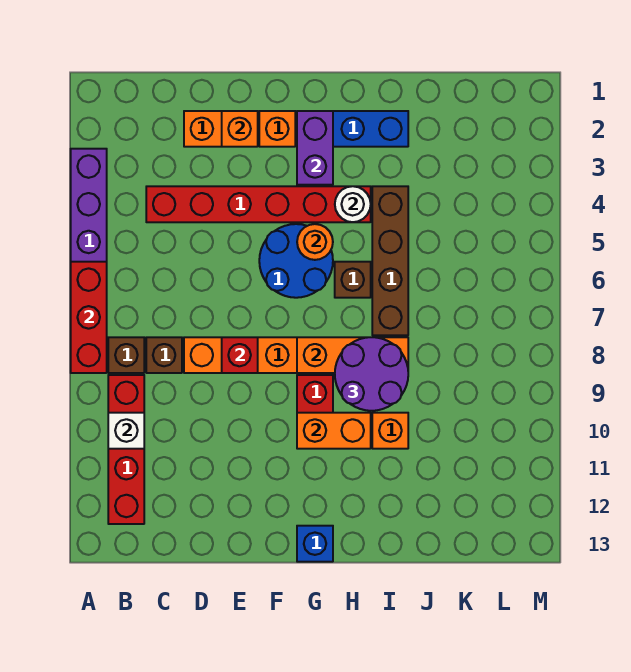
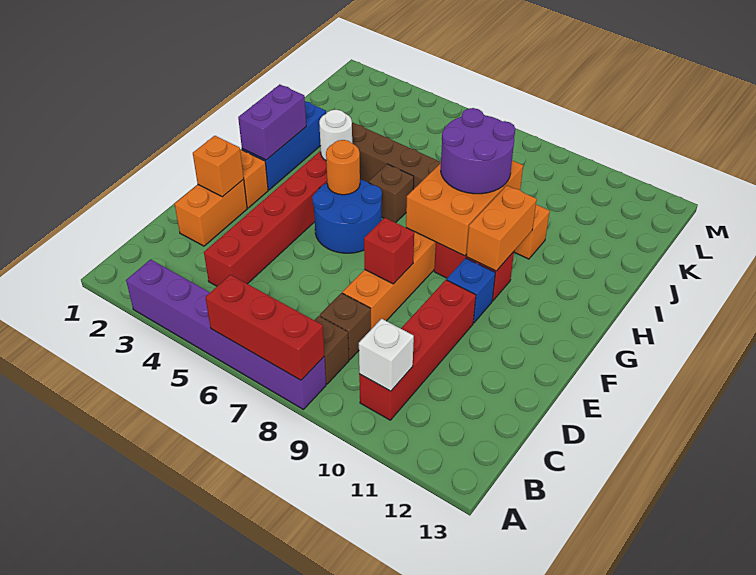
red 1x4 brick [108,375,144,524] -> red 1x4 brick turned to [359,280,476,420]
purple 1x2 brick [297,111,333,185] -> purple 1x2 brick turned to [238,84,306,160]
orange 1x3 brick [297,337,408,373] -> orange 2x3 brick [406,160,523,256]
blue 1x1 brick [297,526,333,562] -> blue 1x1 brick moved to [447,258,495,323]

